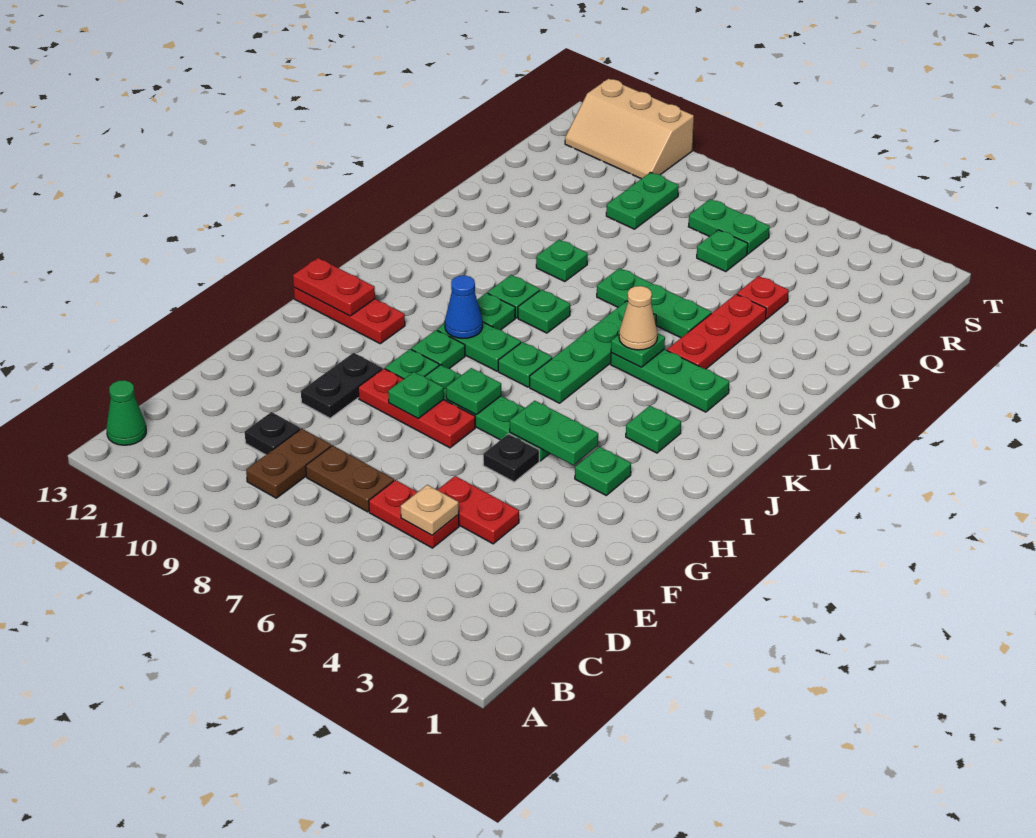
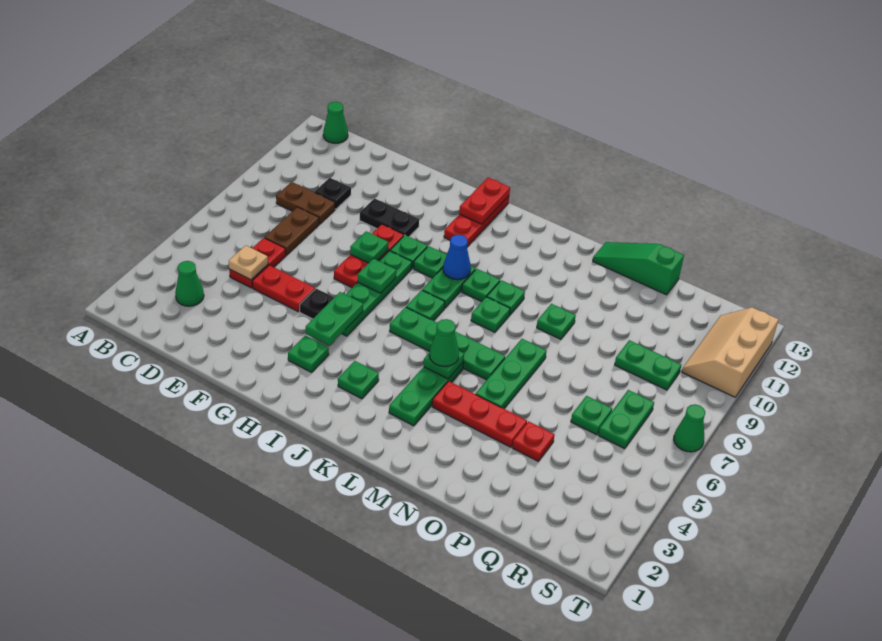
none -> green 1x1 cone [175,261,204,306]
red 1x2 plate [438,476,519,544] -> red 1x2 plate turned to [252,265,315,312]
tan 1x1 cone [619,286,658,350] -> green 1x1 cone [430,319,459,366]
none -> green 1x3 slope [593,242,684,295]
none -> green 1x1 cone [674,404,705,452]

